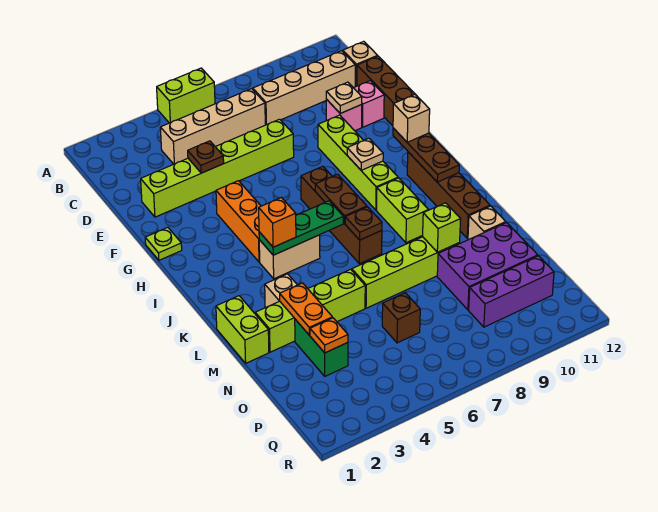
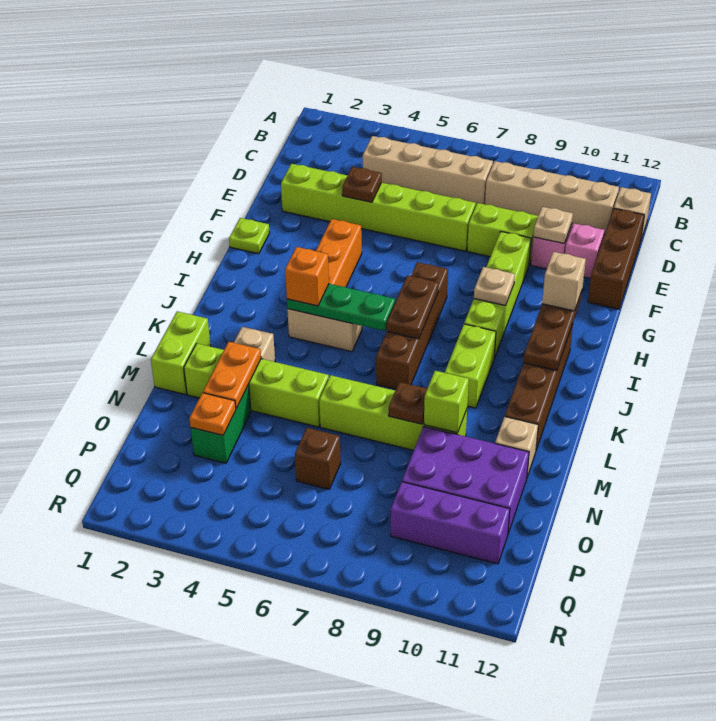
lime 1x2 brick [157,68,215,123] -> lime 1x2 brick moved to [467,203,538,264]
brown 1x1 plate [345,207,382,240] -> brown 1x1 plate moved to [389,382,427,424]

